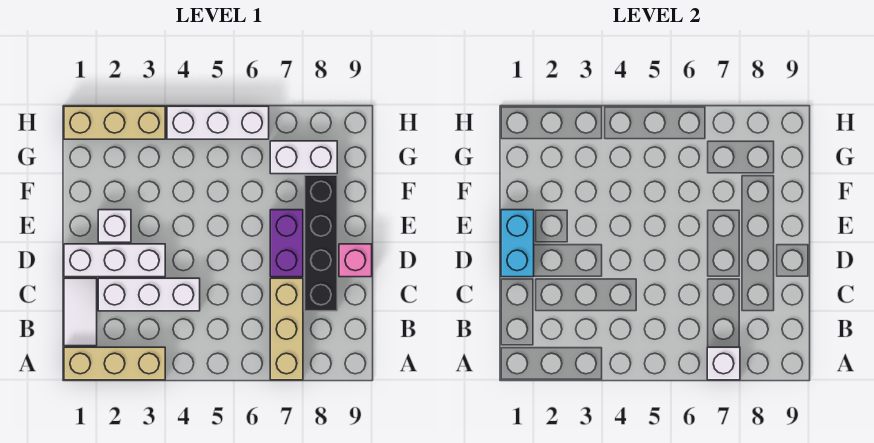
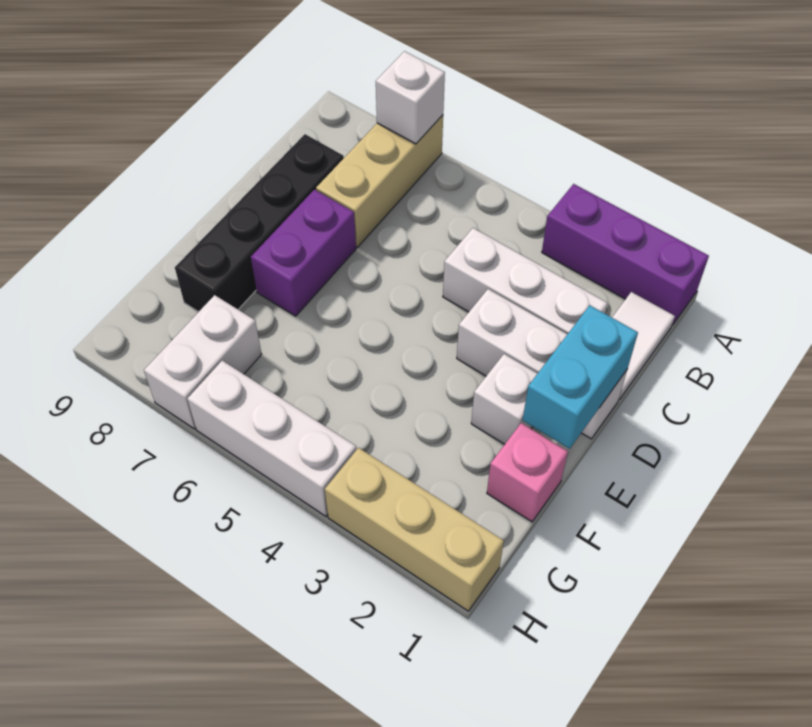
tan 1x3 brick [64,347,165,380] -> purple 1x3 brick [542,184,709,325]
pink 1x1 brick [339,244,372,277] -> pink 1x1 brick moved to [487,423,568,522]
white 1x2 brick [270,141,337,174] -> white 1x2 brick turned to [144,295,262,429]

